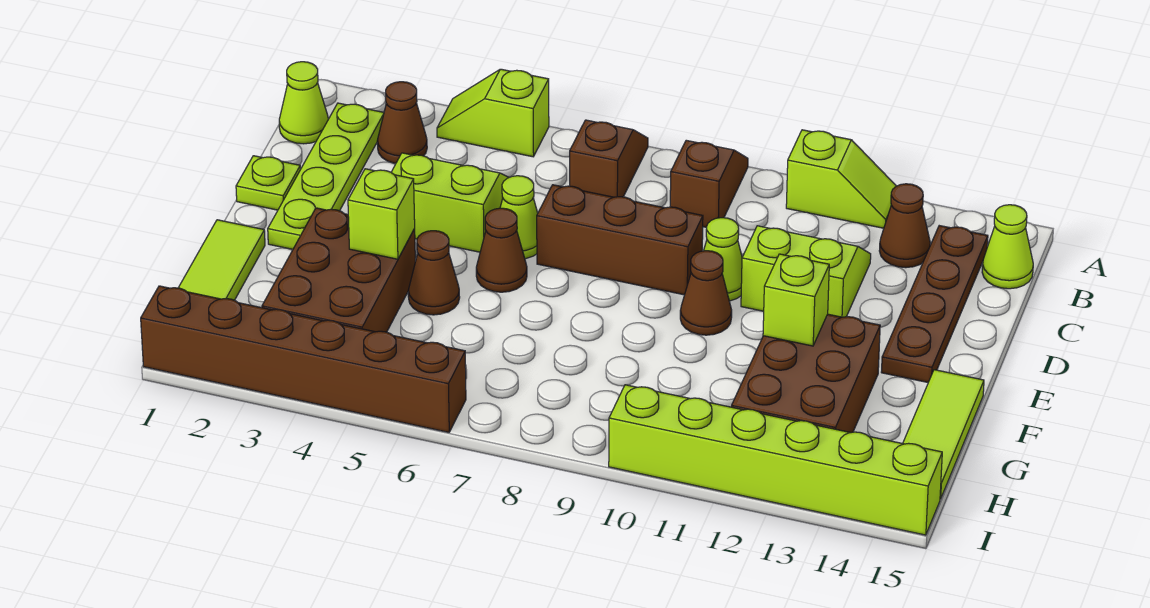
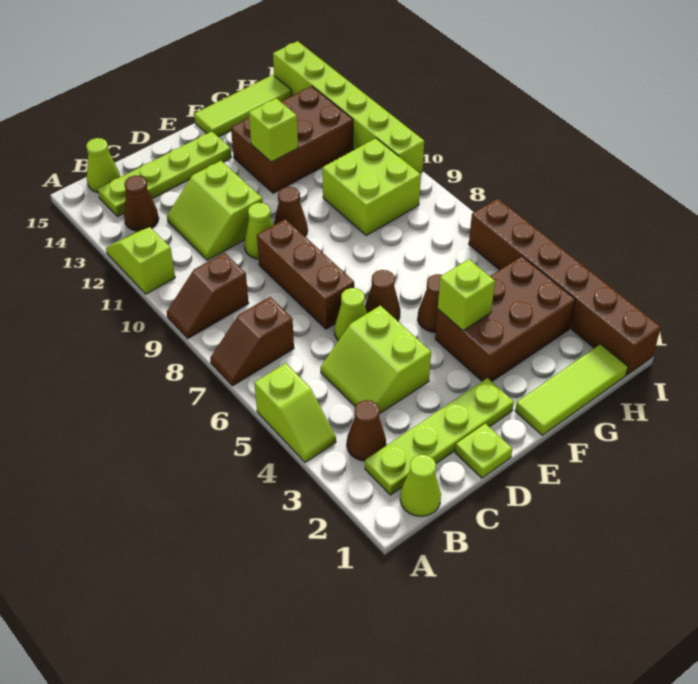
brown 1x4 plate [881,226,988,382] -> lime 1x4 plate [98,131,231,217]
none -> lime 2x2 brick [322,138,421,235]

